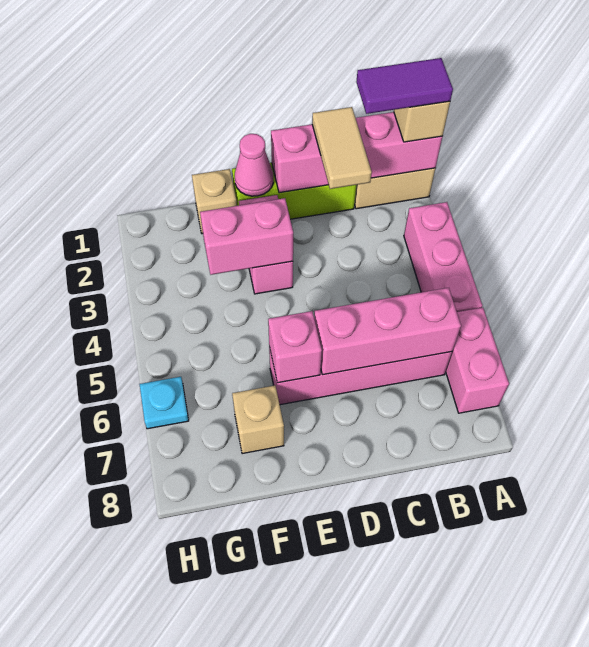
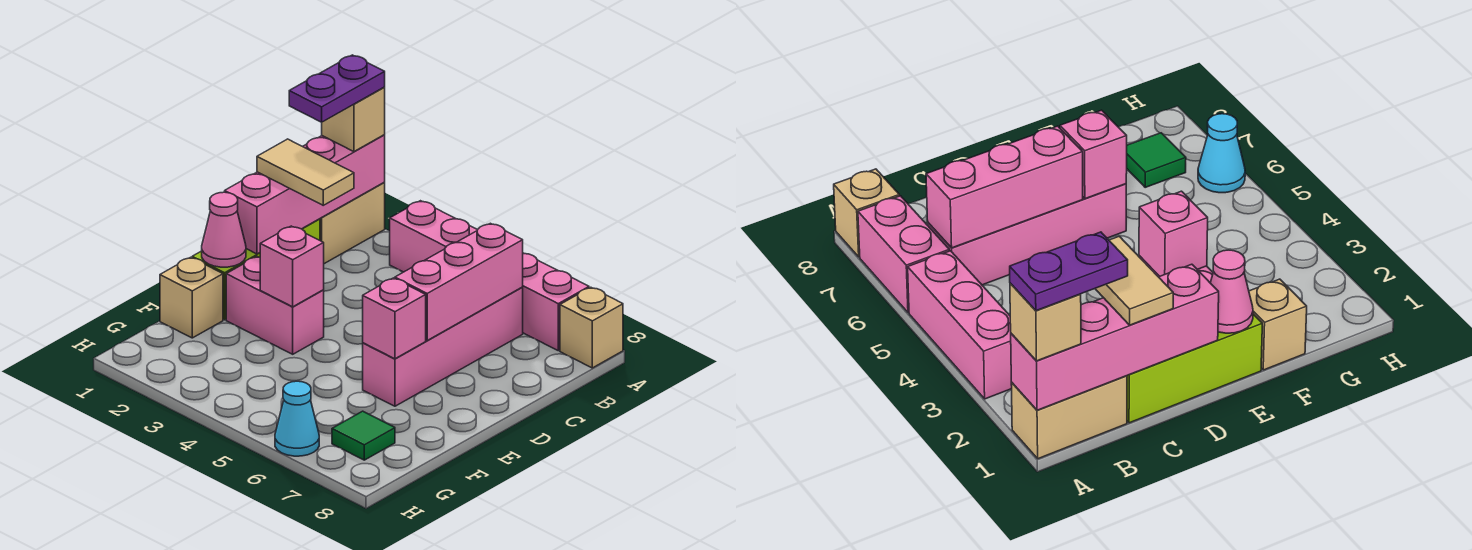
purple 1x2 tile [356,58,453,114] -> purple 1x2 plate [289,55,385,122]
pink 1x2 brick [200,198,293,275] -> pink 1x1 brick [260,226,324,307]
tan 1x1 brick [232,386,284,454] -> tan 1x1 brick moved to [560,287,623,368]
none -> green 1x1 tile [332,411,395,460]
cyan 1x1 plate [140,377,189,429] -> cyan 1x1 cone [275,381,319,456]

